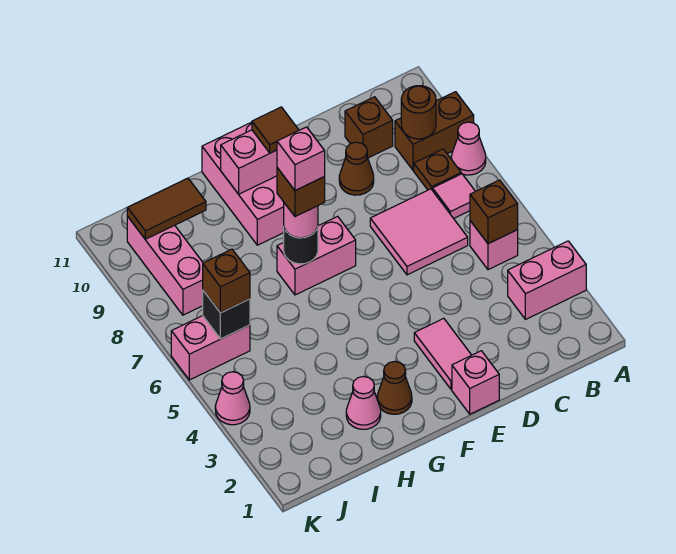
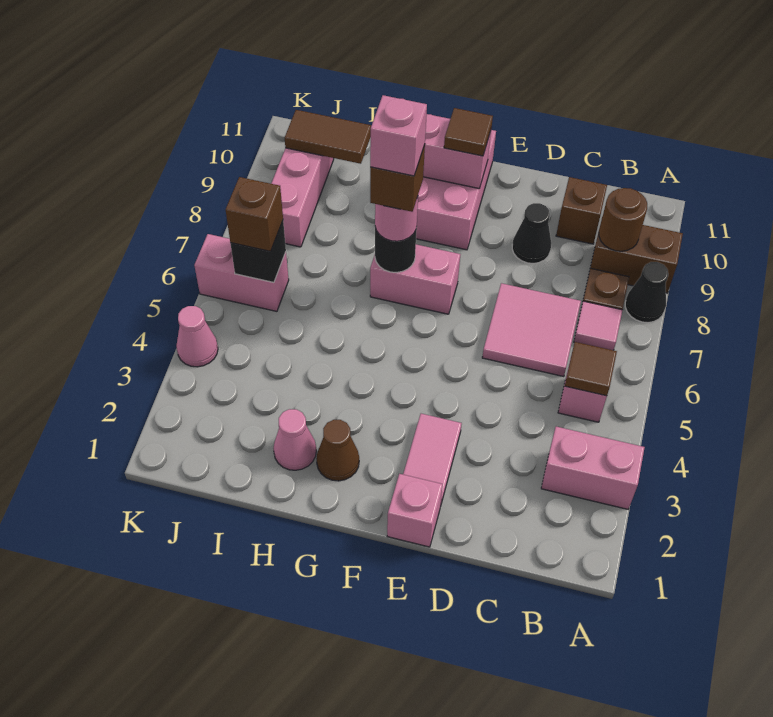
pink 1x1 cone [451,122,486,175] -> black 1x1 cone [625,262,668,323]
brown 1x1 brick [470,180,518,244] -> brown 1x1 tile [565,342,617,396]
brown 1x1 cone [339,142,374,195] -> black 1x1 cone [512,203,551,263]

